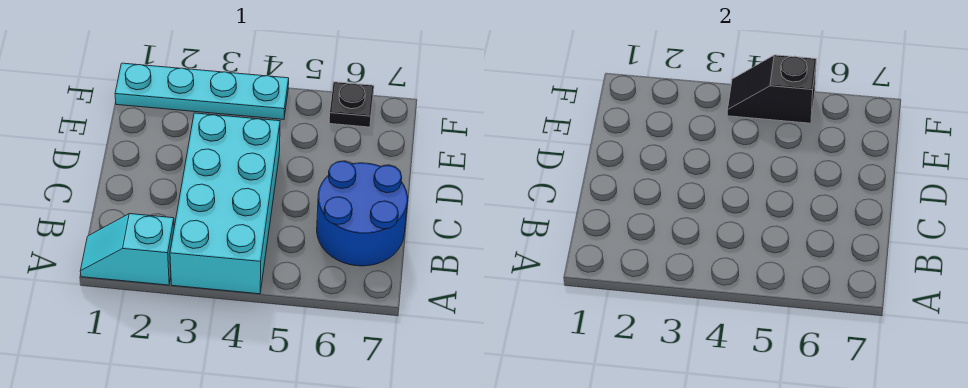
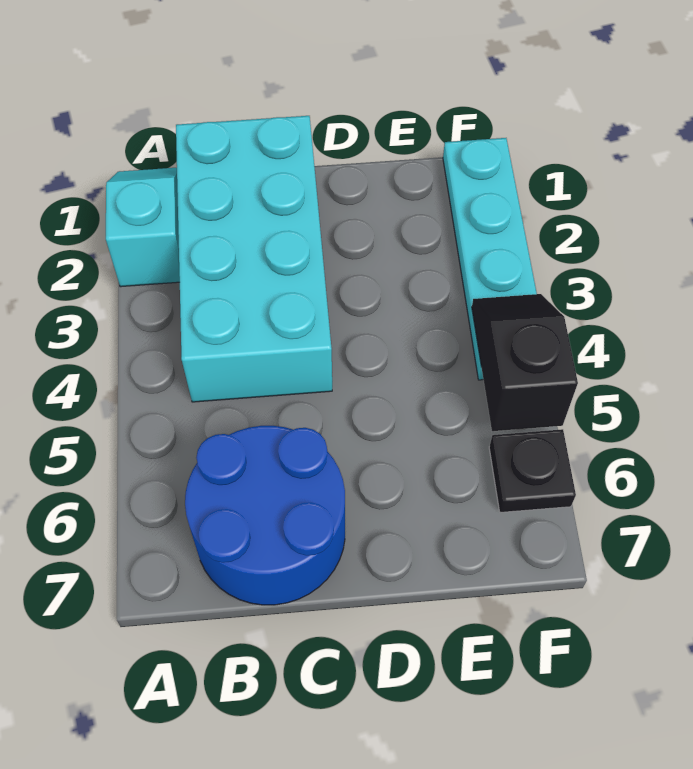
cyan 2x4 brick [170,113,280,294] -> cyan 2x4 brick turned to [176,116,332,402]

